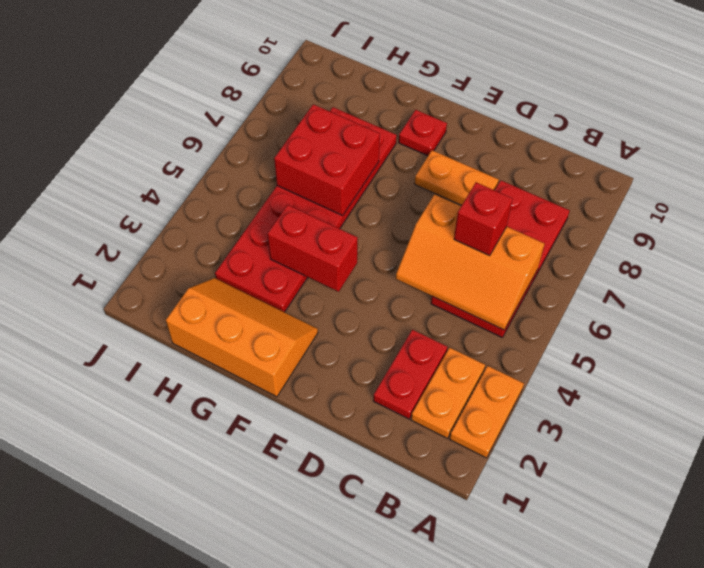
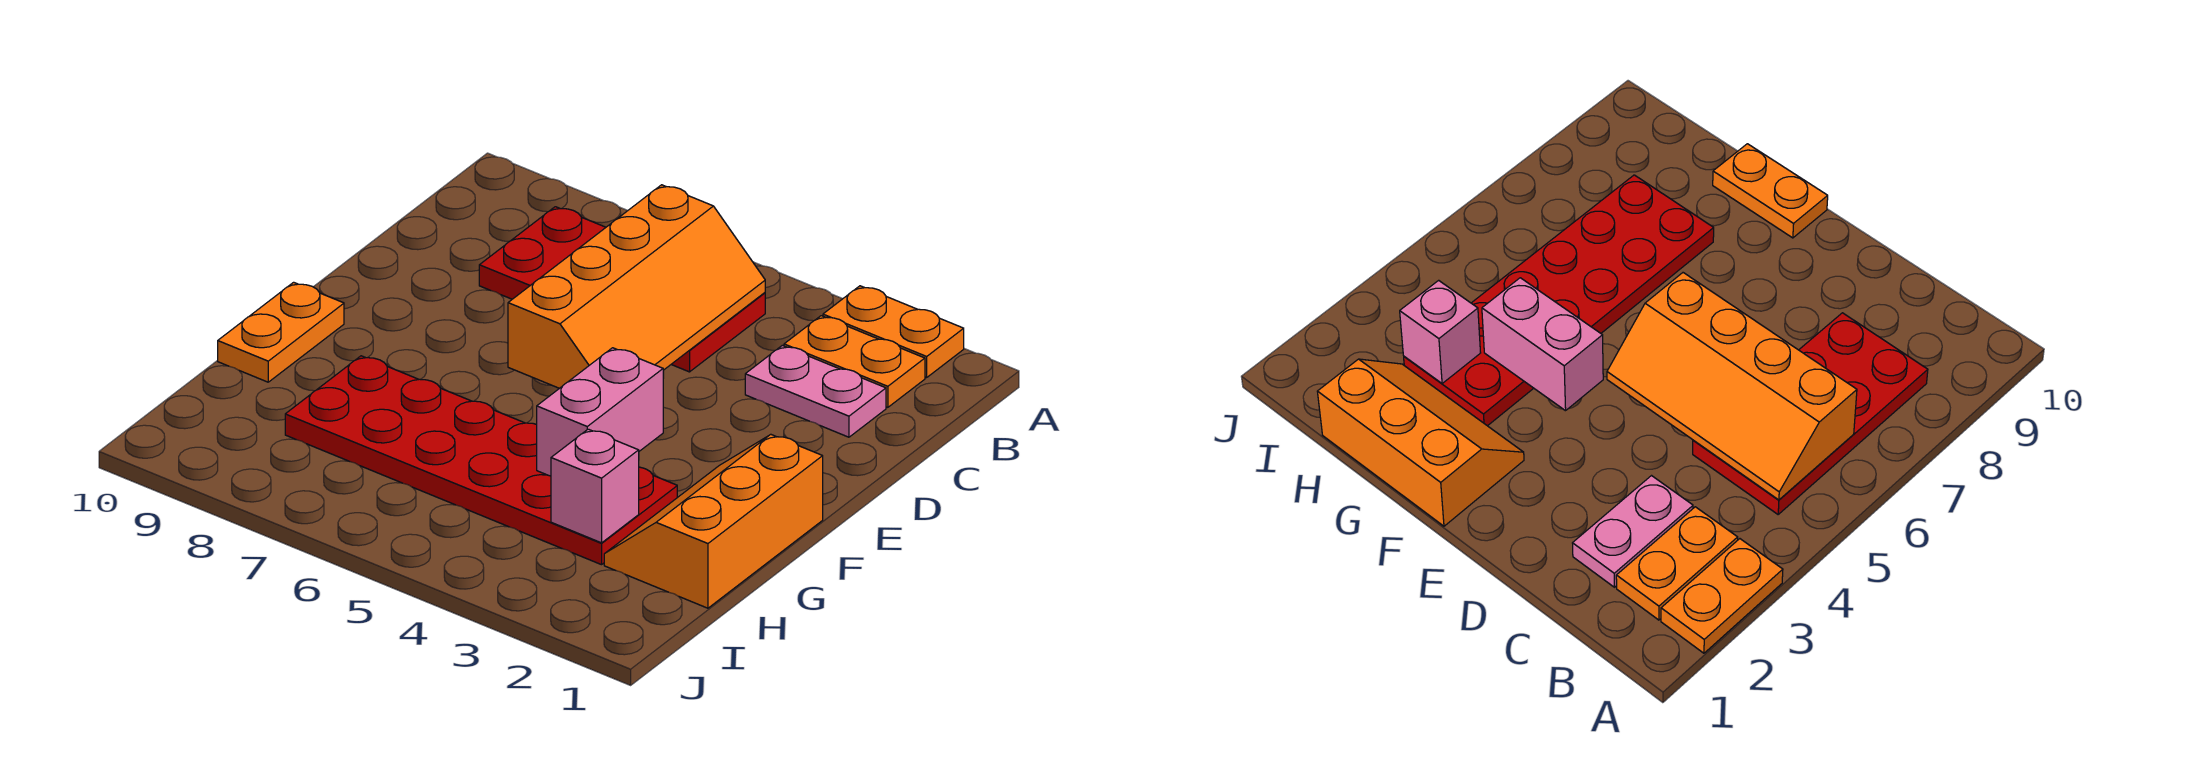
orange 2x3 slope [396,194,544,330] -> orange 2x4 slope [508,185,765,388]
red 1x2 plate [373,330,447,419] -> pink 1x2 plate [745,345,886,437]
red 1x1 brick [454,182,513,256] -> none
orange 1x2 plate [415,150,499,205] -> orange 1x2 plate moved to [218,282,344,382]
red 1x2 brick [267,205,358,292] -> pink 1x2 brick [537,348,663,476]
red 1x1 plate [399,110,447,156] -> none
red 2x2 brick [274,104,380,215] -> none
none -> pink 1x1 brick [551,429,639,543]

